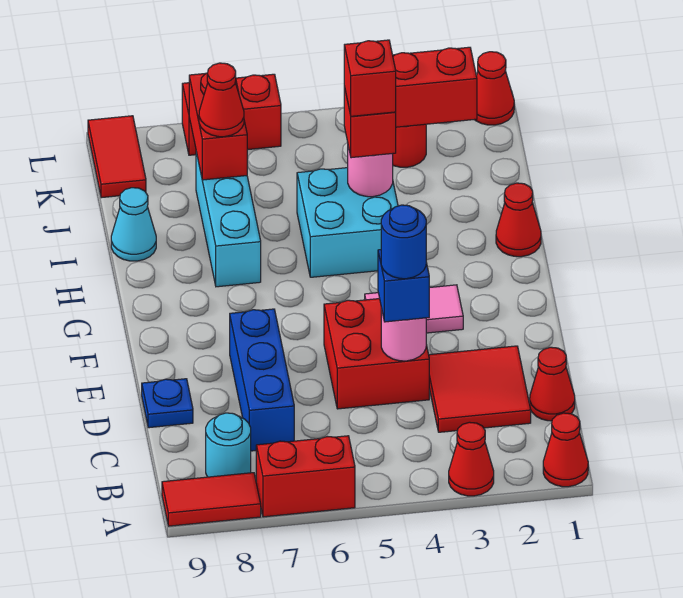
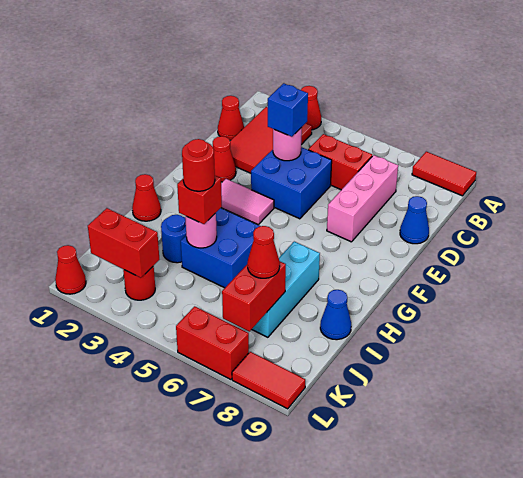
red 1x1 cone [543,413,588,487] -> red 1x1 cone moved to [213,136,236,182]
red 1x2 brick [256,436,355,517] -> red 1x2 brick moved to [308,134,372,190]
cyan 1x1 round brick [206,413,251,477] -> none
red 2x2 tile [429,346,531,432] -> red 2x3 tile [230,107,312,173]
blue 1x3 brick [230,309,294,451] -> pink 1x3 brick [327,155,398,242]
red 2x2 brick [324,299,429,409] -> blue 2x2 brick [251,147,332,219]
blue 1x1 round brick [381,205,426,279] -> blue 1x1 round brick moved to [161,215,186,263]
blue 1x1 plate [142,379,193,428] -> blue 1x1 cone [400,196,429,244]
cyan 2x2 brick [297,168,398,277] -> blue 2x2 brick [181,208,260,288]
red 1x1 brick [344,40,396,116] -> red 1x1 round brick [182,139,215,191]
cyan 1x1 cone [111,188,156,261] -> blue 1x1 cone [320,290,351,340]
red 1x2 tile [88,116,146,198] -> red 1x2 tile turned to [232,352,305,409]

